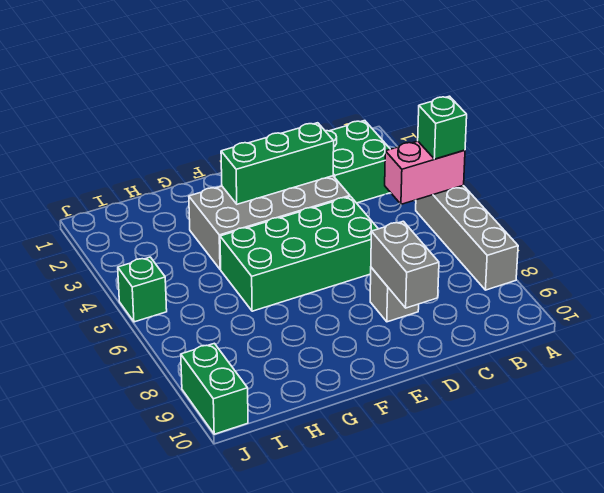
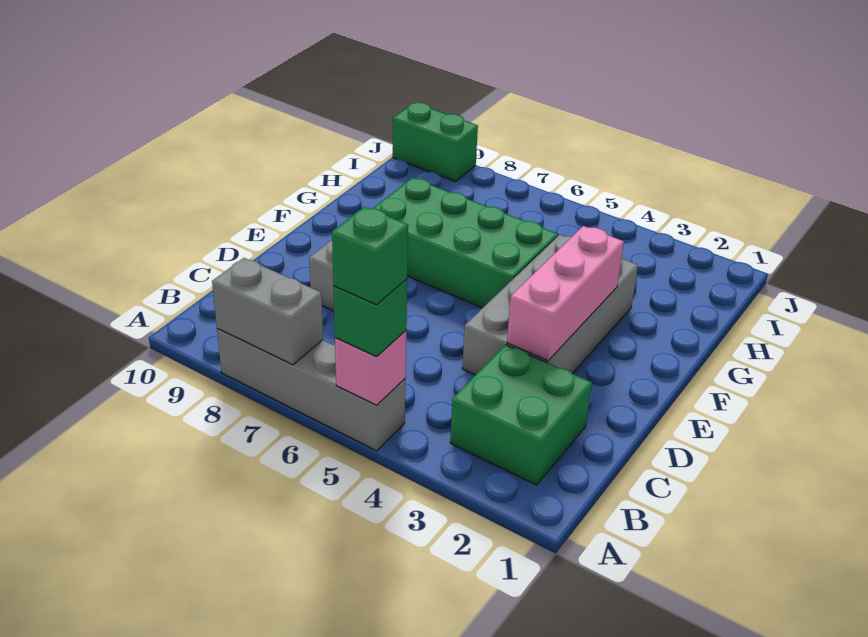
pink 1x2 brick [385,141,465,204] -> pink 1x1 brick [335,331,406,405]
green 1x3 brick [221,123,334,204] -> pink 1x3 brick [507,226,624,361]
green 2x4 brick [220,197,378,311] -> green 2x4 brick turned to [374,178,558,308]
grey 1x2 brick [371,221,439,308] -> grey 1x2 brick moved to [212,258,323,365]
green 1x1 brick [118,257,167,322] -> green 1x1 brick moved to [332,207,408,305]

